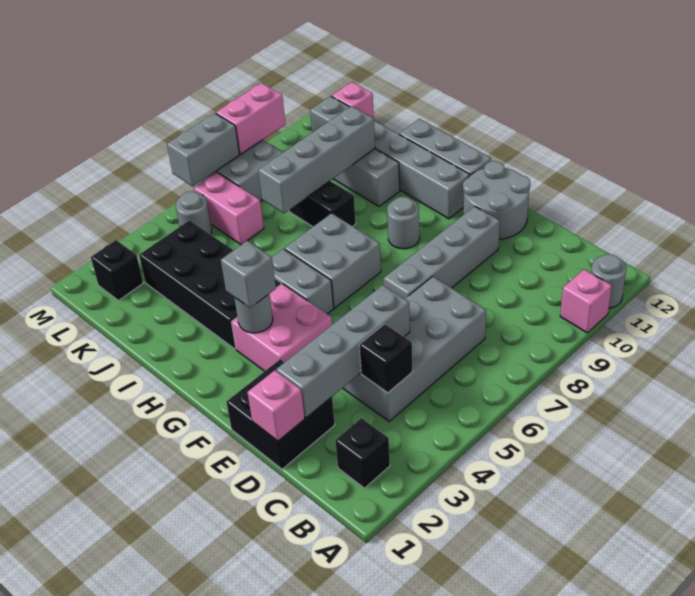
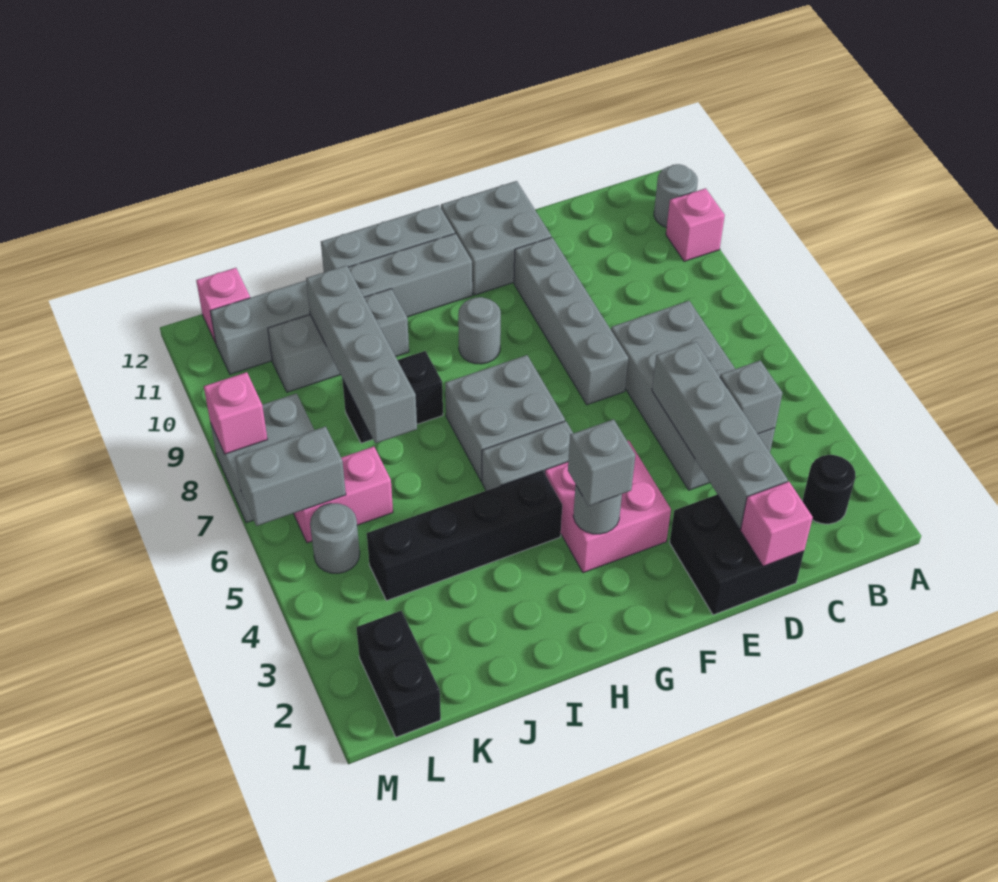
black 1x1 brick [335,418,390,488] -> black 1x1 round brick [802,455,856,524]
black 1x1 brick [359,324,413,393] -> grey 1x1 brick [720,361,782,434]
grey 2x2 round brick [463,161,530,239] -> grey 2x2 brick [441,181,551,295]
black 2x4 brick [139,220,281,349] -> black 1x4 brick [367,471,562,601]
black 1x1 brick [91,240,143,301] -> black 1x2 brick [356,611,441,737]
grey 1x2 brick [167,113,240,186] -> grey 1x2 brick turned to [235,426,346,526]
pink 1x2 brick [216,83,285,154] -> pink 1x1 brick [204,372,268,454]

